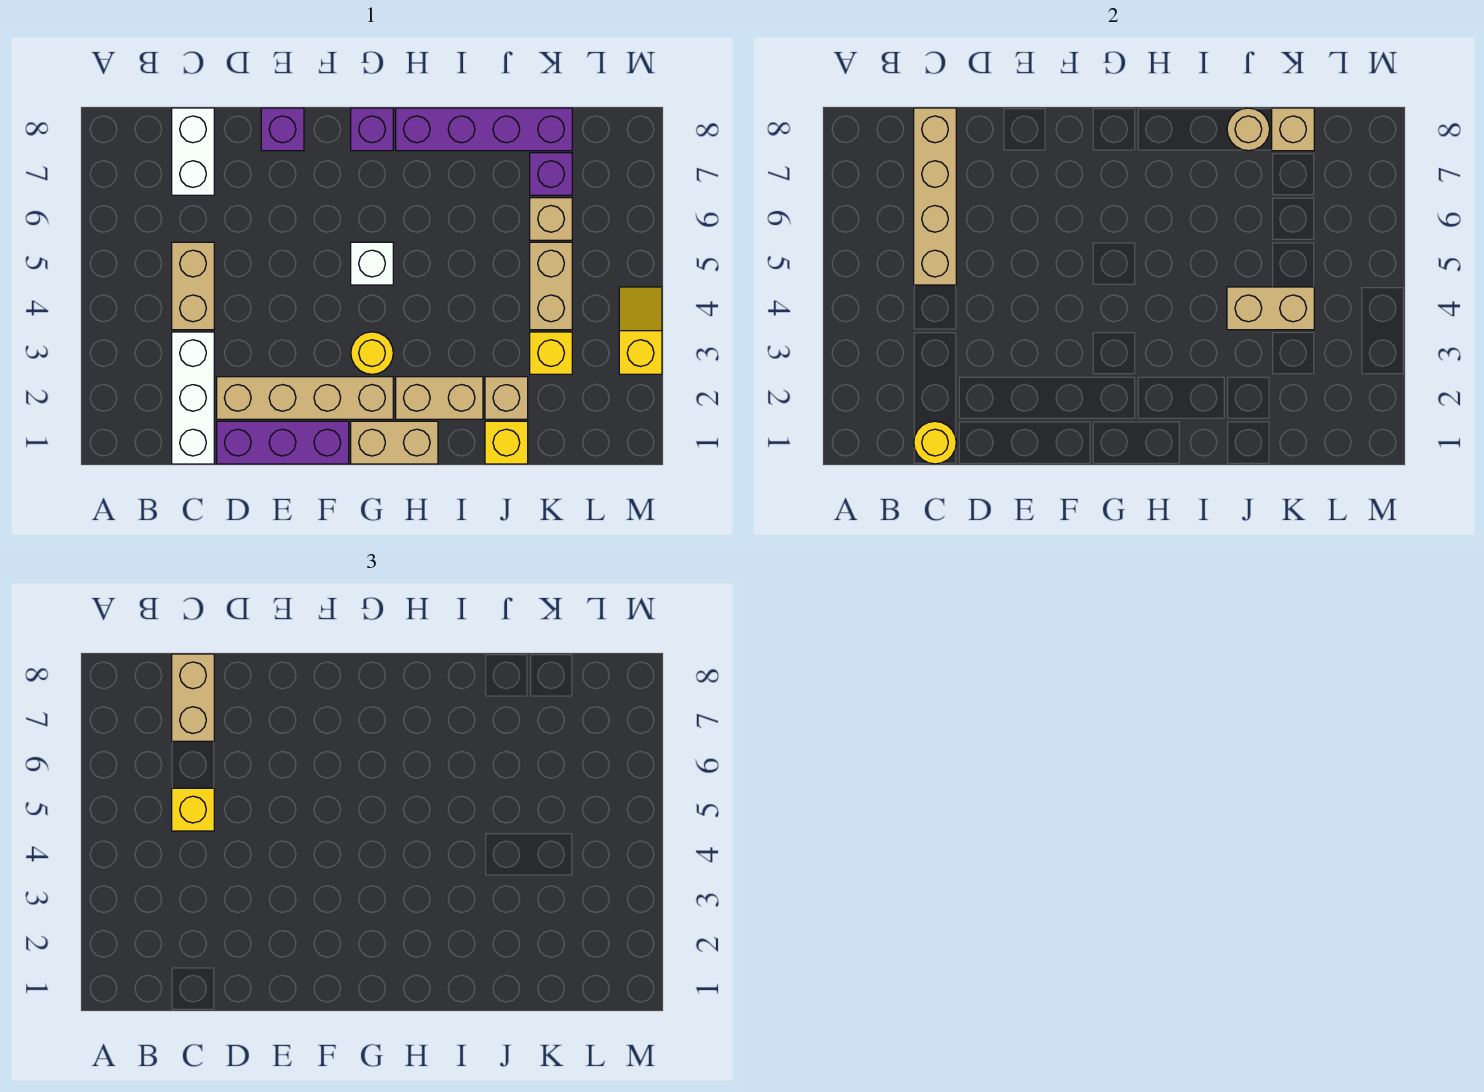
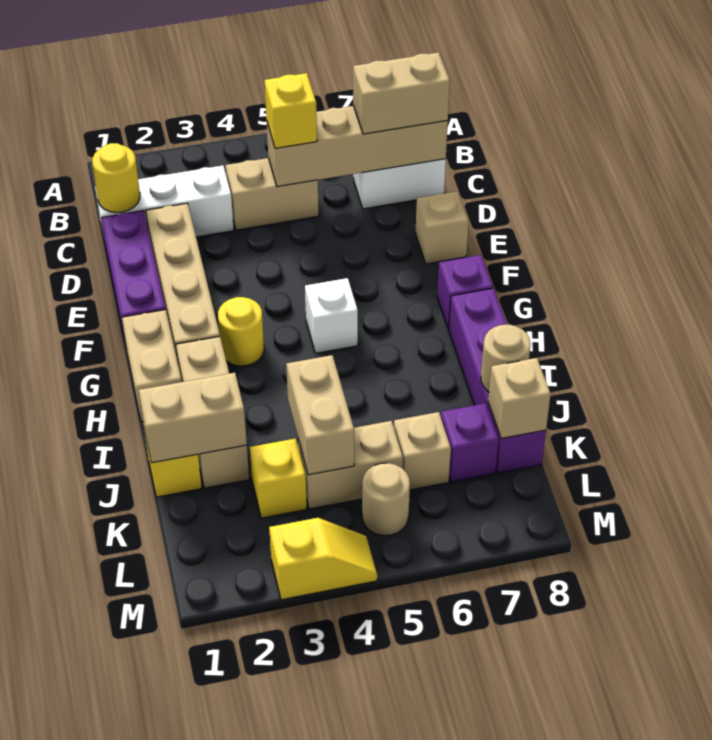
purple 1x1 brick [261,108,304,151] -> tan 1x1 brick [415,191,469,264]
none -> tan 1x2 brick [139,373,247,463]
none -> tan 1x1 round brick [362,463,410,536]

